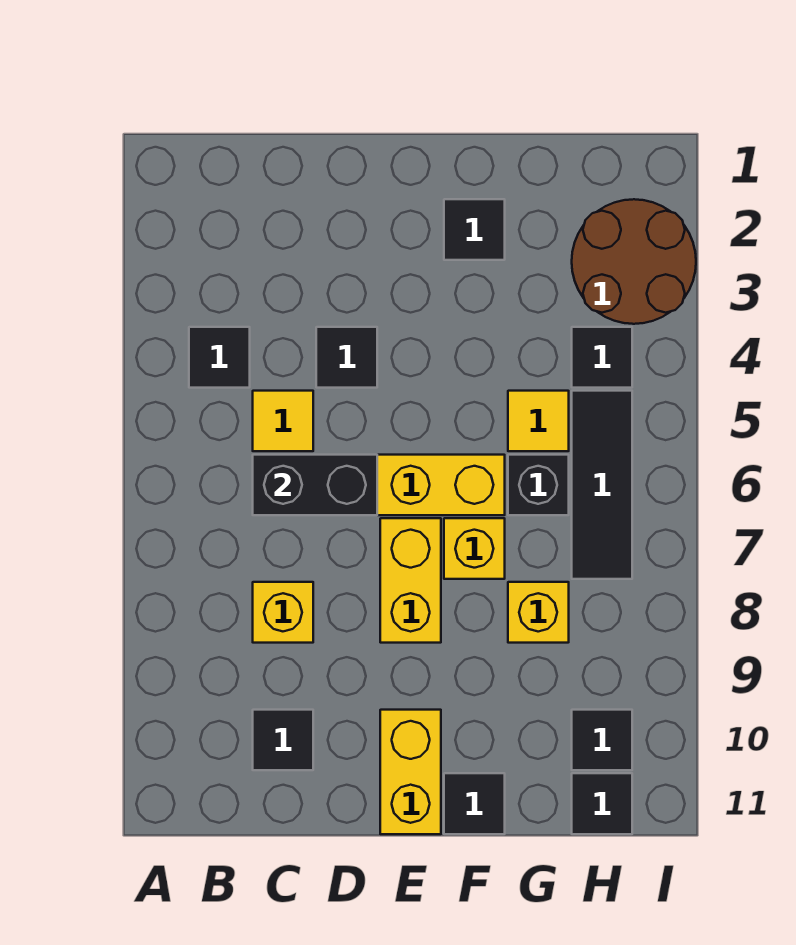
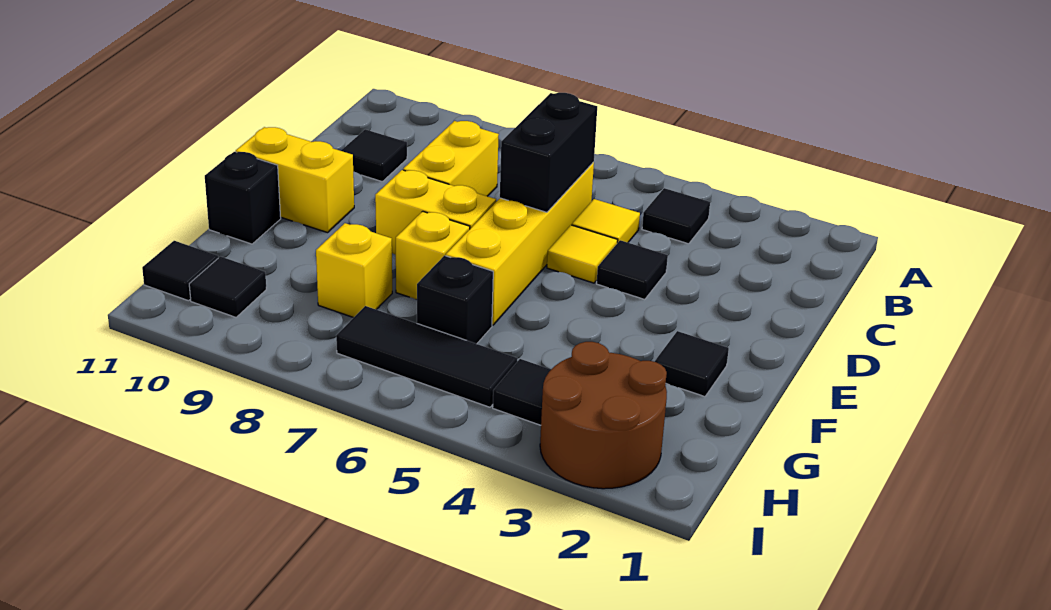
yellow 1x1 brick [253,582,313,643] -> yellow 1x2 brick [403,121,499,196]
black 1x1 tile [444,773,505,834] -> black 1x1 brick [205,152,281,244]
yellow 1x1 tile [508,391,569,451] -> yellow 1x1 tile moved to [547,225,618,283]

